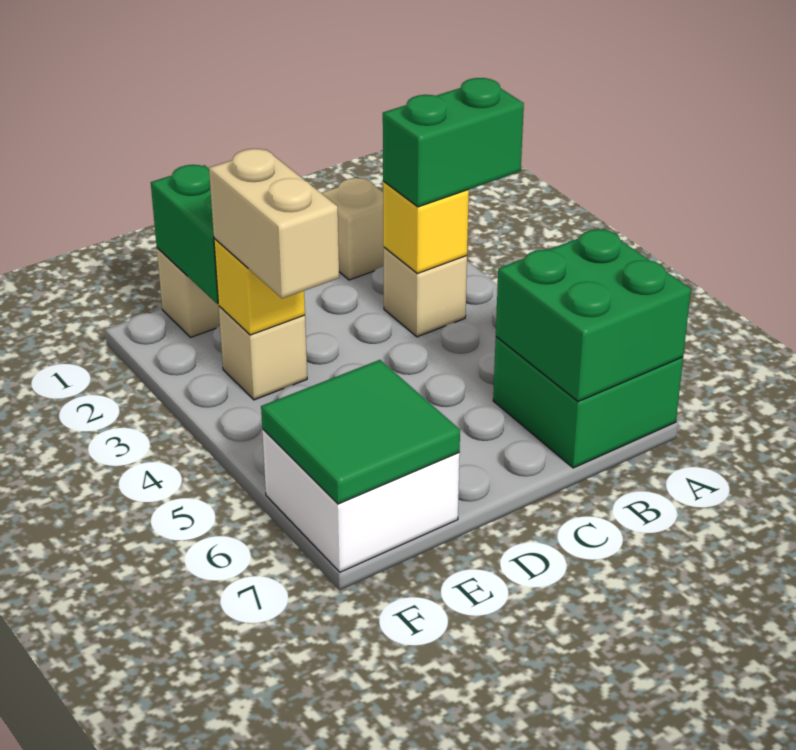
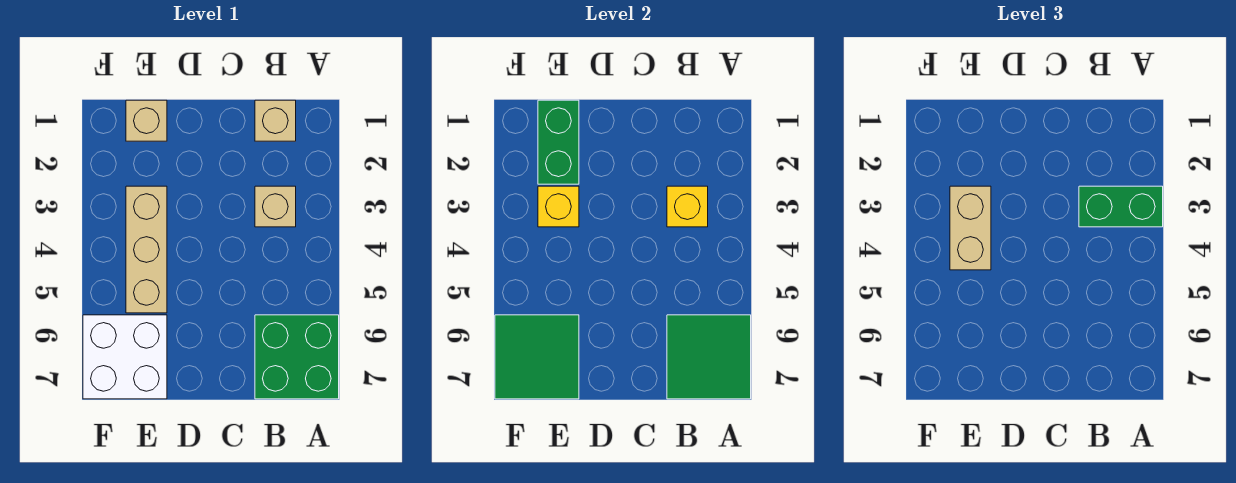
green 2x2 brick [496,229,691,402] -> green 2x2 tile [667,315,751,399]
tan 1x1 brick [219,306,307,400] -> tan 1x3 brick [126,186,167,313]

